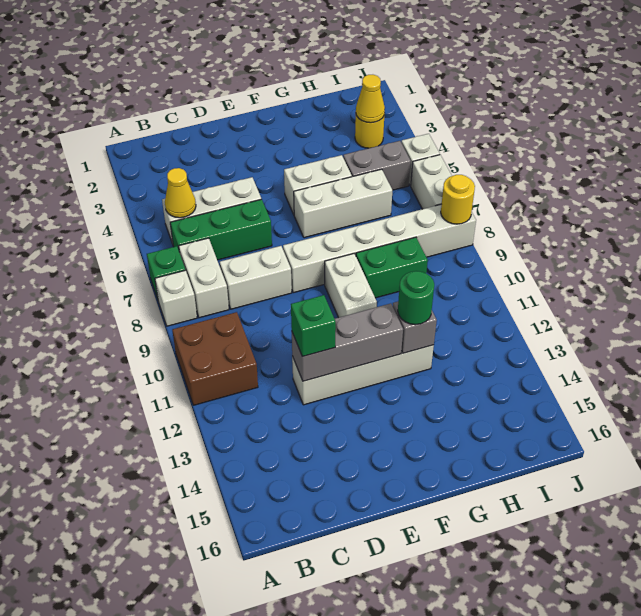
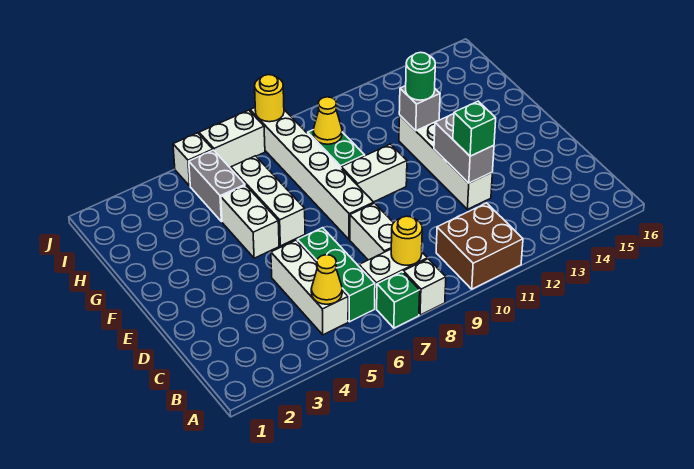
grey 1x3 brick [292,303,403,381] -> grey 1x2 brick [434,114,494,183]
yellow 1x1 round brick [355,116,384,148] -> yellow 1x1 round brick moved to [391,216,422,265]
yellow 1x1 cone [356,75,385,123] -> yellow 1x1 cone moved to [313,97,342,144]

